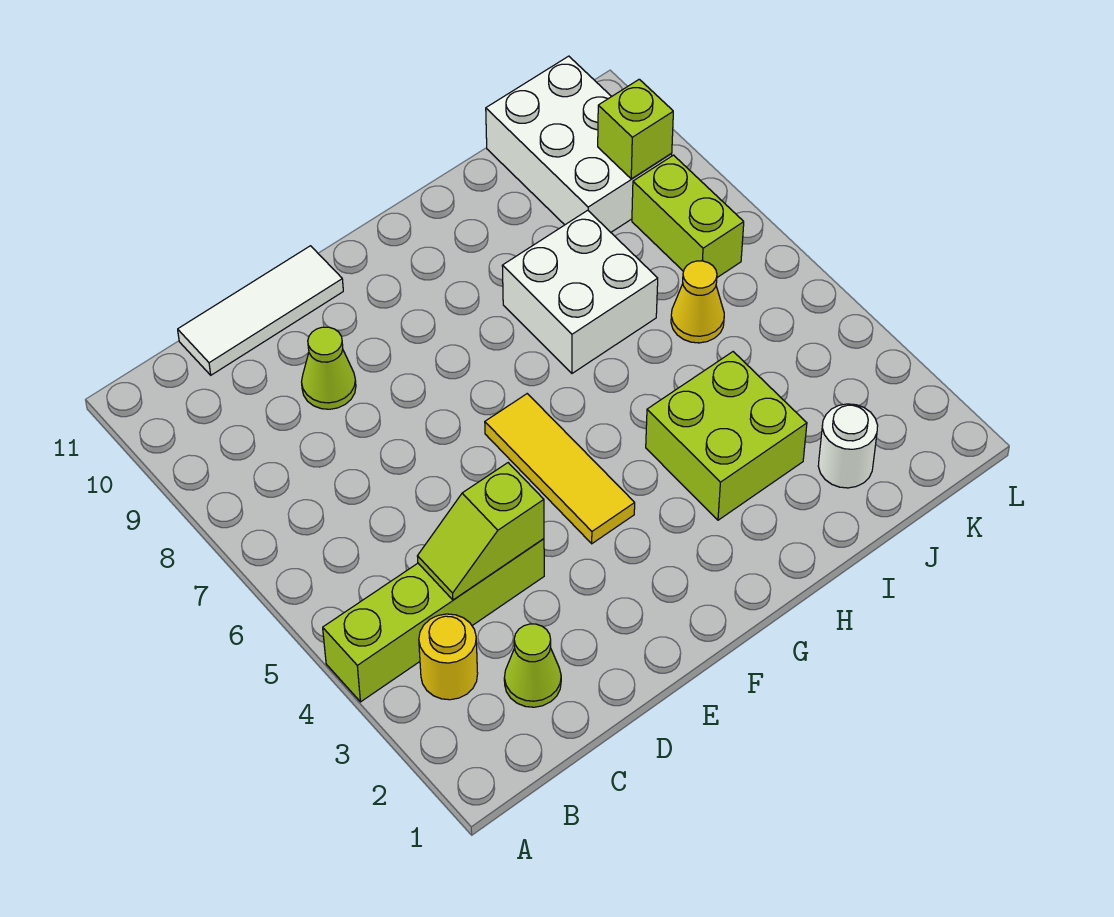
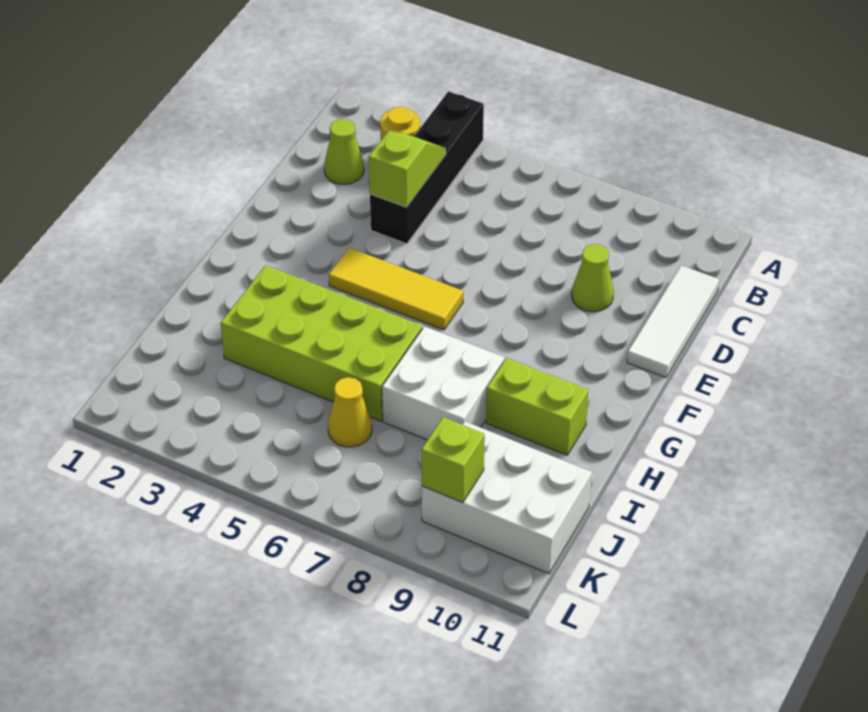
lime 1x4 brick [323,539,544,702] -> black 1x4 brick [370,91,484,244]
lime 2x2 brick [646,352,807,520] -> lime 2x4 brick [221,265,422,421]
white 1x1 round brick [818,404,878,488] -> none
lime 1x2 brick [632,155,744,277] -> lime 1x2 brick moved to [486,358,589,455]

